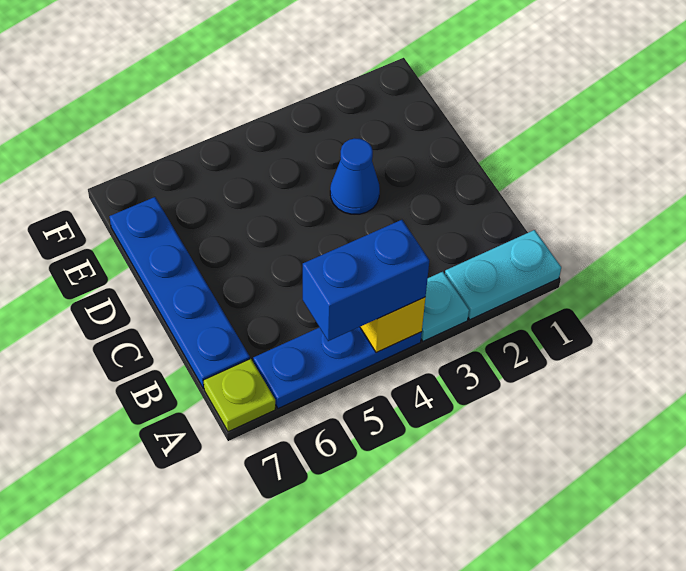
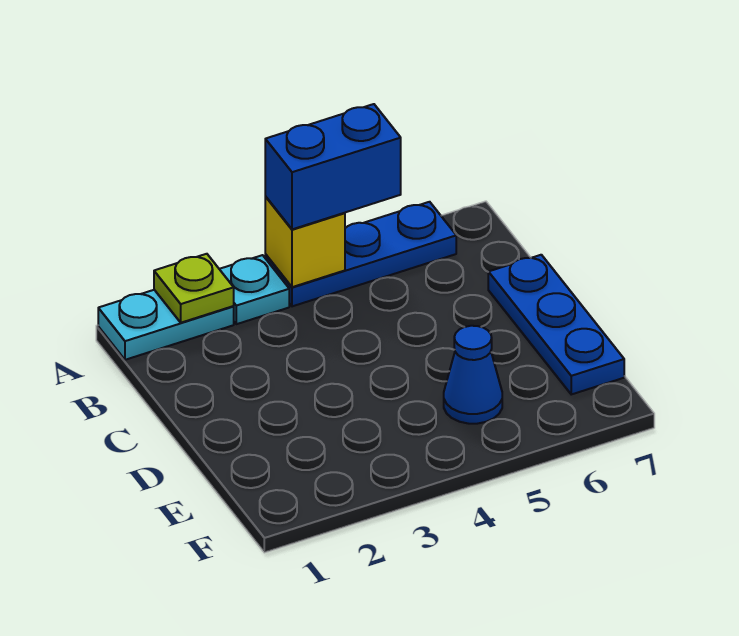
lime 1x1 plate [204,359,275,432] -> lime 1x1 plate moved to [154,254,234,323]
blue 1x4 plate [109,197,250,388] -> blue 1x3 plate [488,255,624,394]
blue 1x1 cone [330,138,380,214] -> blue 1x1 cone moved to [444,326,502,424]

